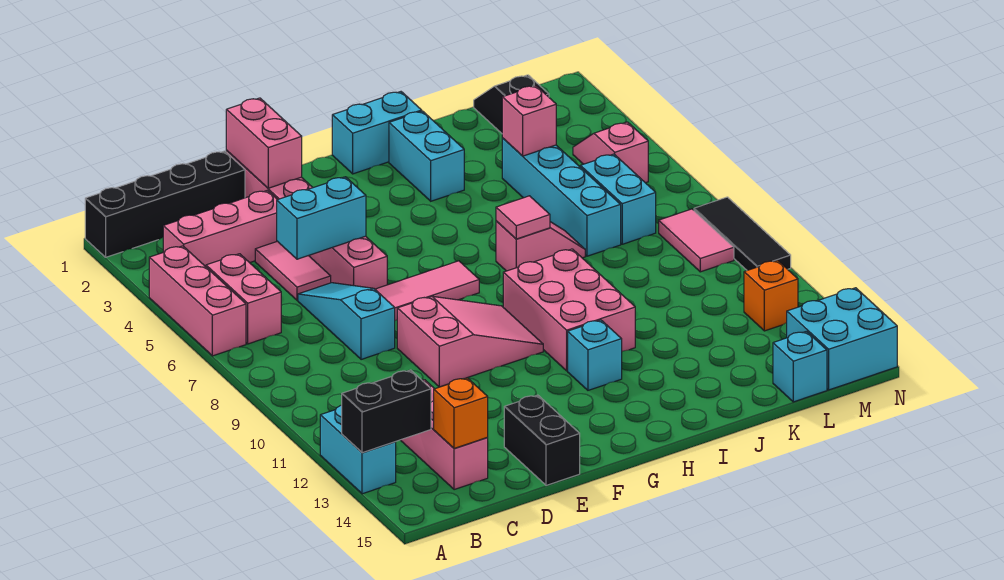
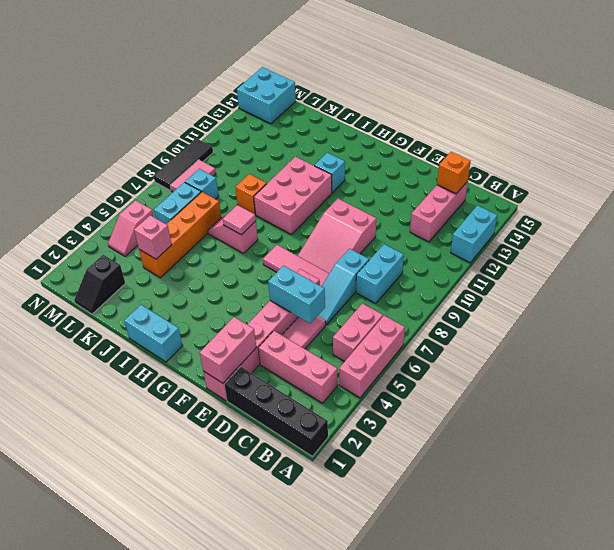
black 1x2 brick [342,370,431,453] -> none
pink 2x3 slope [397,296,543,387] -> pink 2x3 slope turned to [298,199,376,273]
black 1x2 brick [504,395,580,485] -> none
cyan 1x2 brick [389,111,464,201] -> cyan 1x2 brick moved to [356,244,404,303]
cyan 1x4 brick [502,138,621,256] -> orange 1x4 brick [139,192,221,278]
cyan 1x1 brick [773,331,827,402] -> cyan 1x1 brick moved to [185,169,219,199]
orange 1x1 brick [744,260,798,331] -> orange 1x1 brick moved to [235,174,267,214]

